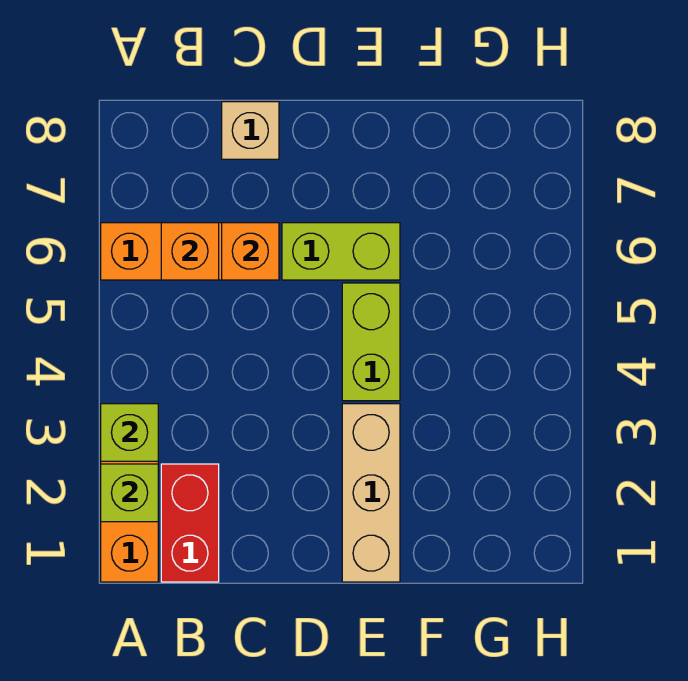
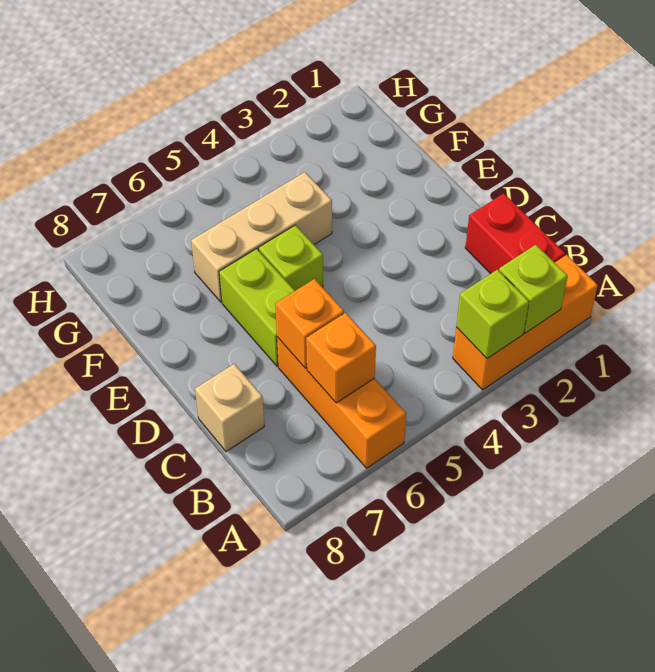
red 1x2 brick [161,464,219,582] -> red 1x2 brick turned to [465,193,565,274]
tan 1x3 brick [342,404,400,582] -> tan 1x3 brick moved to [191,172,332,302]
lime 1x2 brick [342,283,400,401] -> lime 1x1 brick [259,225,323,291]

